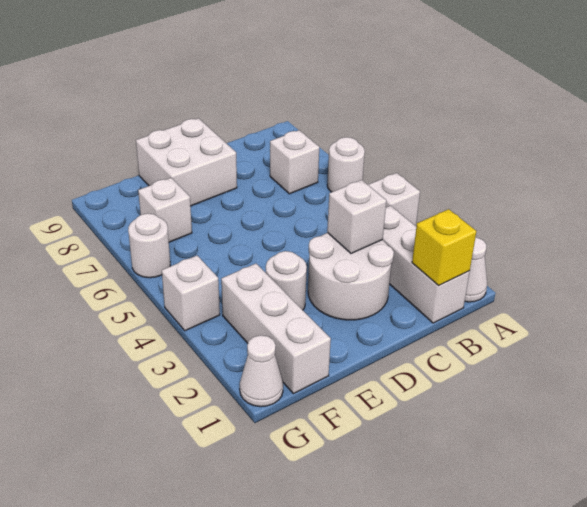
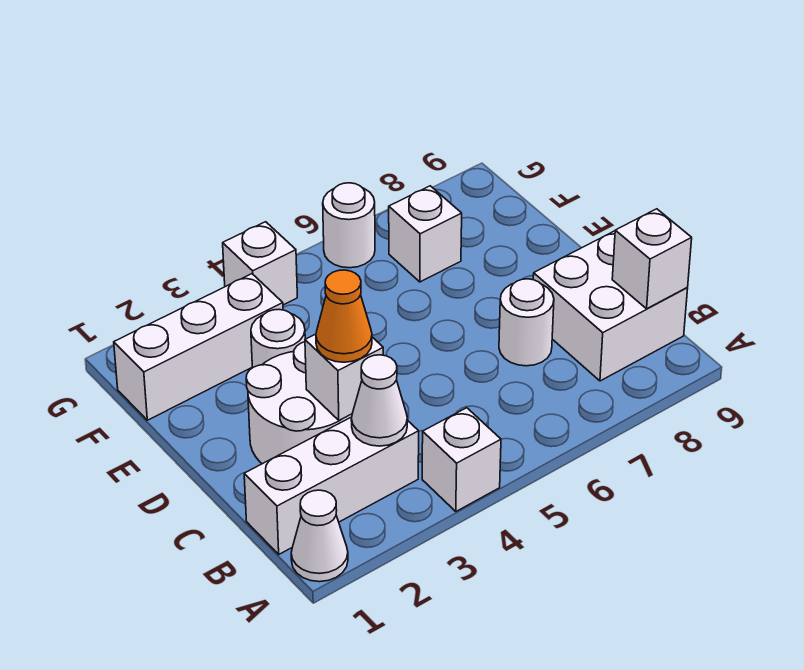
white 1x1 round brick [327,137,365,192] -> white 1x1 round brick moved to [499,279,554,366]
yellow 1x1 brick [412,209,476,286] -> none
white 1x1 brick [270,130,319,194] -> white 1x1 brick moved to [612,209,692,309]
none -> orange 1x1 cone [316,270,372,362]
white 2x2 brick [136,118,237,206] -> white 2x2 brick moved to [533,231,688,381]
white 1x1 cone [240,335,283,407] -> white 1x1 cone moved to [351,355,407,446]

